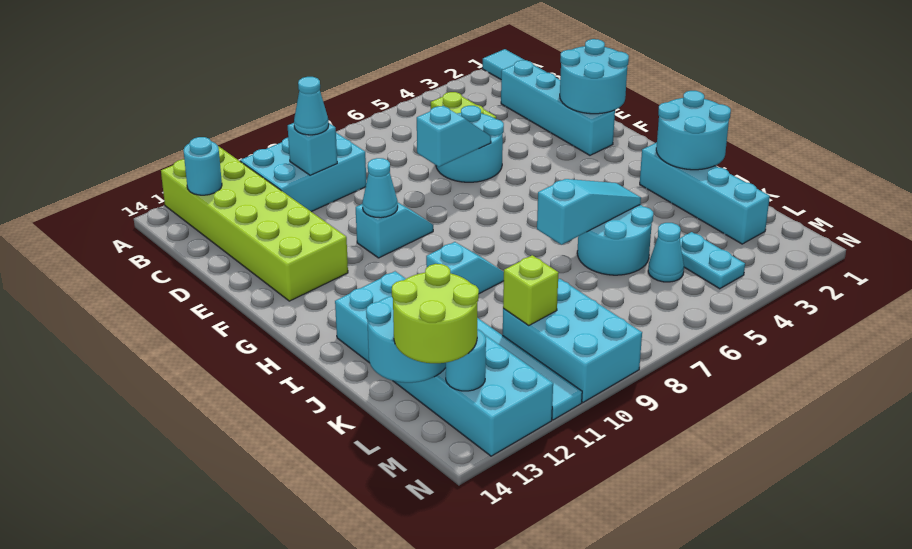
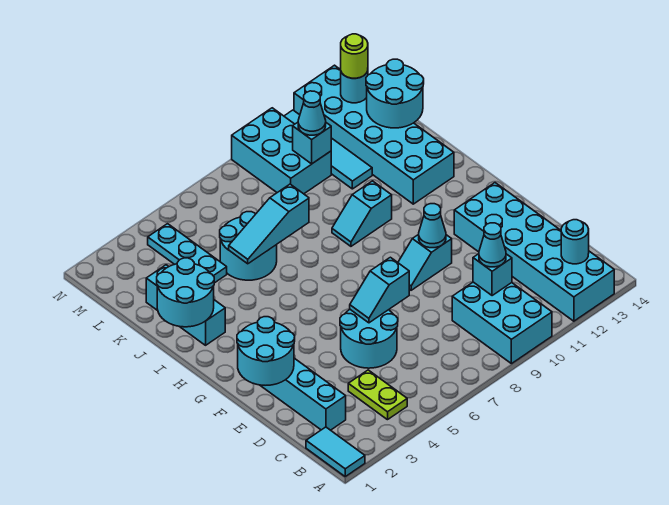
lime 2x6 brick [161,146,348,301] -> cyan 2x6 brick [454,183,614,321]
cyan 2x3 brick [240,133,366,212] -> cyan 2x3 brick turned to [452,282,552,364]
cyan 1x4 brick [640,142,770,244] -> cyan 1x3 brick [146,265,225,345]
cyan 1x2 plate [680,232,745,289] -> cyan 1x3 plate [148,224,227,283]
cyan 1x1 cone [648,223,684,282] -> cyan 1x1 cone moved to [298,91,326,135]
lime 1x1 brick [503,255,558,326] -> cyan 1x1 brick [293,122,331,164]
lime 2x2 round brick [392,264,479,363] -> lime 1x1 round brick [341,34,368,78]

